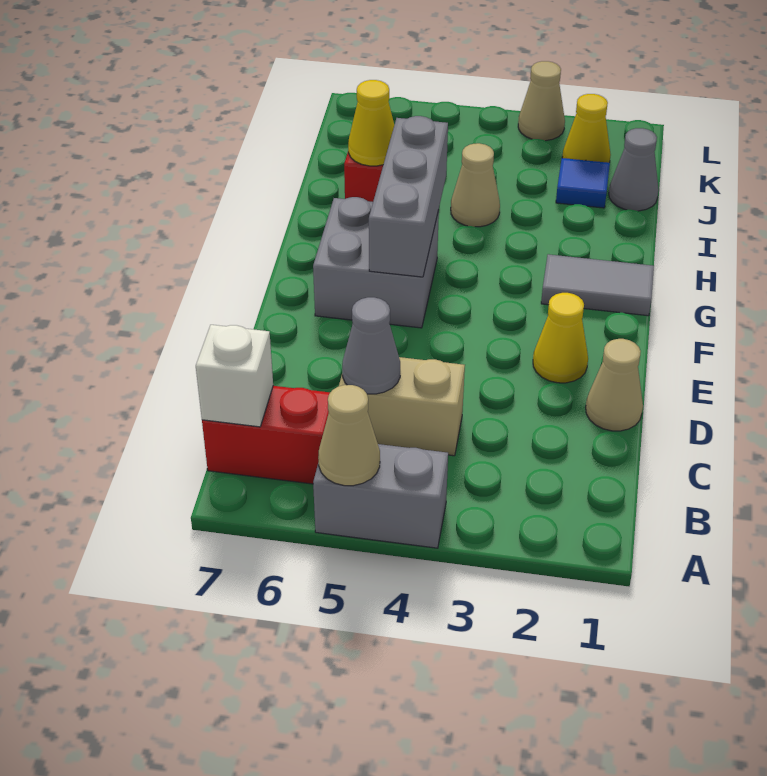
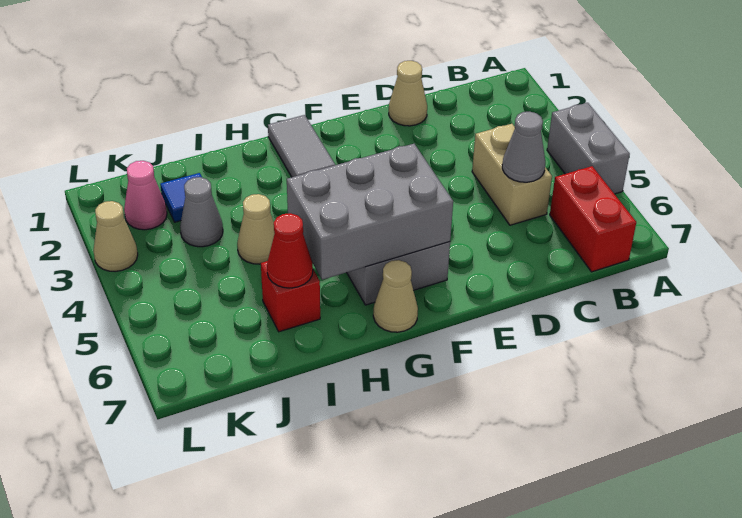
tan 1x1 cone [318,385,380,486] -> tan 1x1 cone moved to [373,260,418,332]
white 1x1 brick [196,325,273,427] -> none
yellow 1x1 cone [533,293,588,383] -> none
grey 1x3 brick [369,116,448,277] -> grey 2x3 brick [287,144,453,280]
yellow 1x1 cone [348,80,394,166] -> red 1x1 cone [267,213,313,288]
grey 1x1 cone [609,128,659,211] -> grey 1x1 cone moved to [180,177,223,247]
yellow 1x1 cone [562,94,611,163] -> pink 1x1 cone [124,161,167,230]

